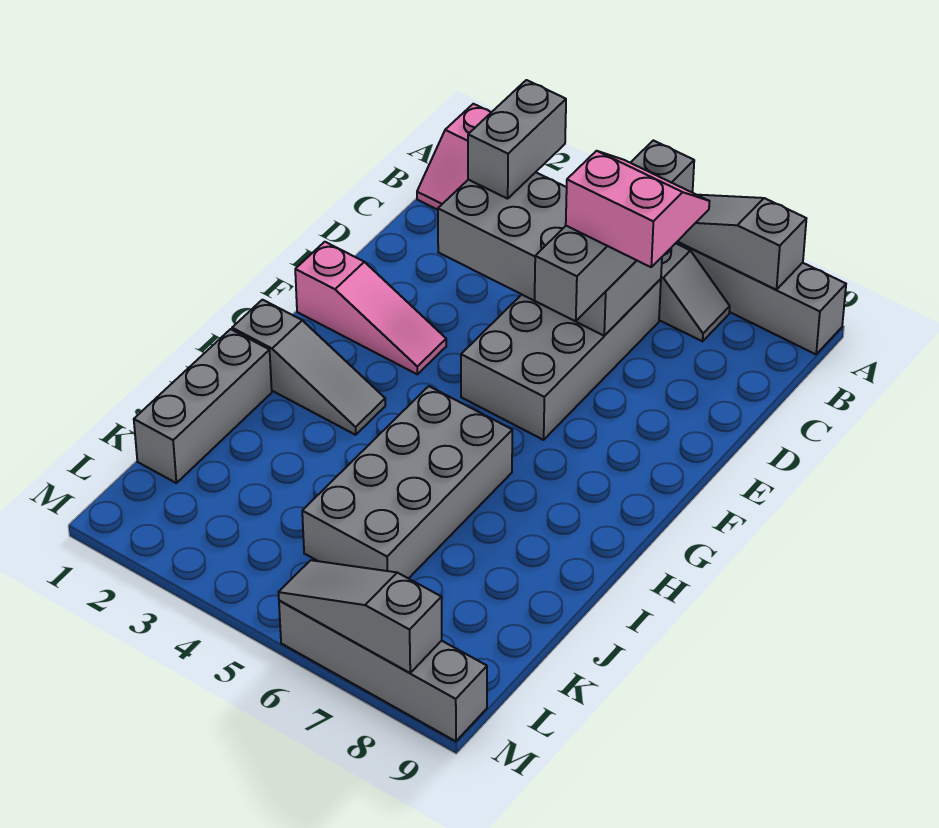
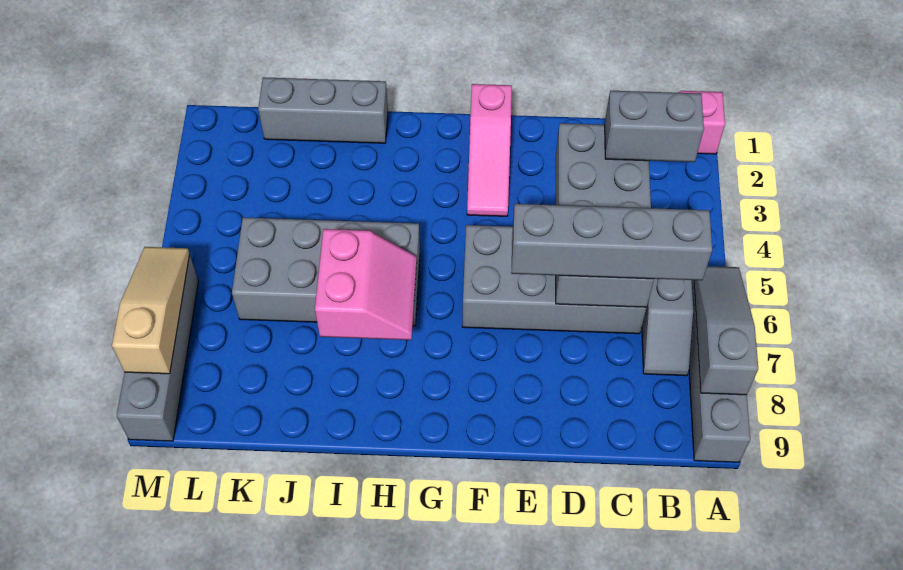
pink 2x2 slope [566,151,709,267] -> pink 2x2 slope moved to [315,229,417,340]
grey 1x3 slope [232,300,385,435] -> none
grey 1x3 slope [279,560,442,673] -> tan 1x3 slope [112,247,190,374]

